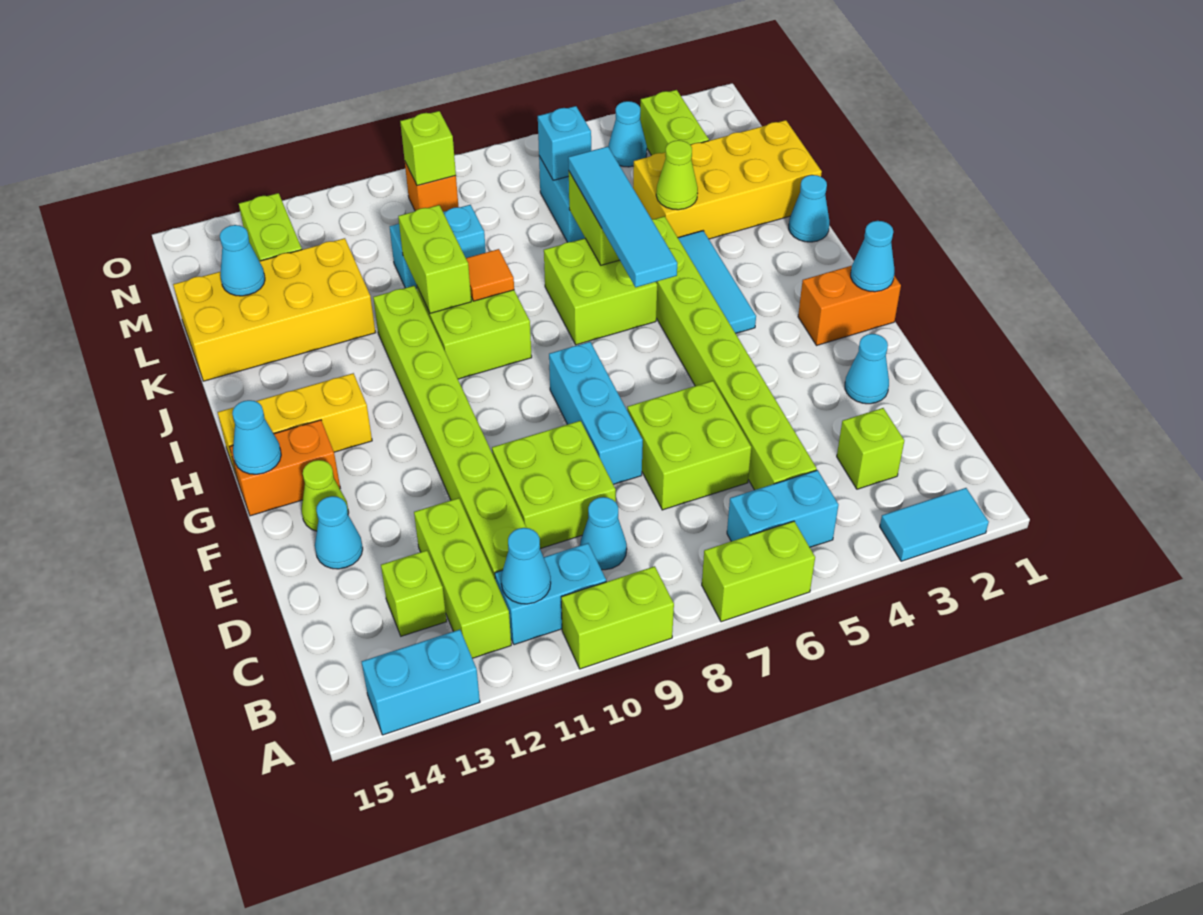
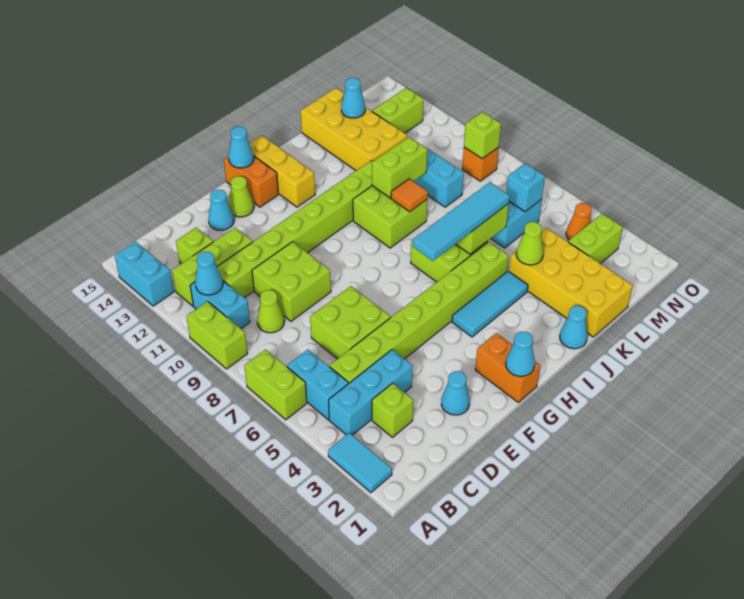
cyan 1x1 cone [580,497,627,570] -> lime 1x1 cone [257,290,284,333]
cyan 1x3 brick [549,342,643,484] -> cyan 1x3 brick moved to [329,350,412,435]
cyan 1x1 cone [608,101,647,167] -> orange 1x1 cone [566,203,592,240]

